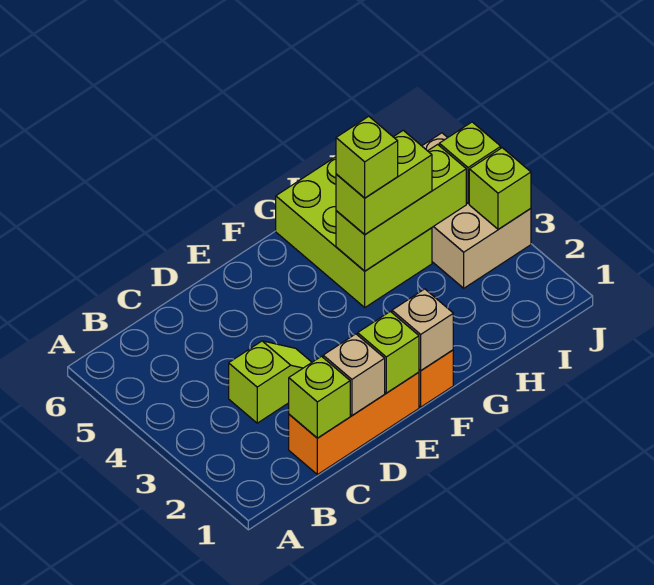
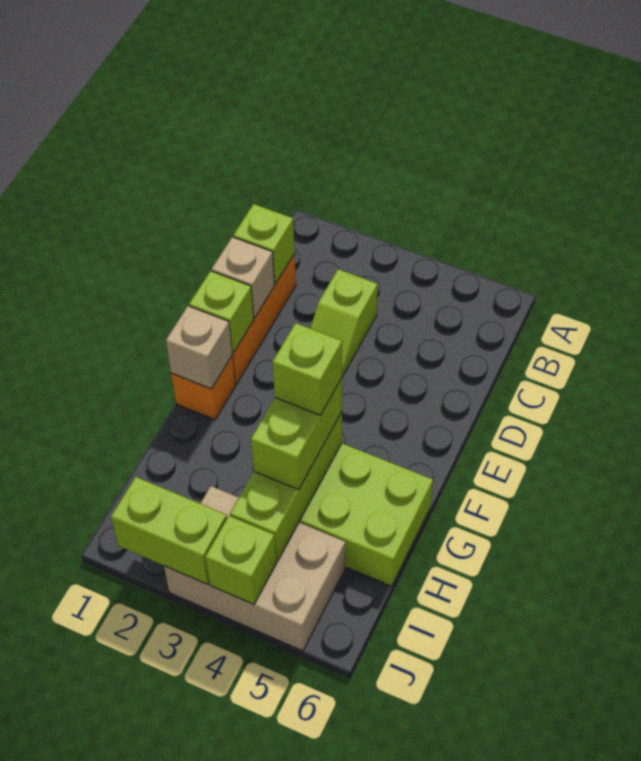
lime 1x1 brick [469,148,531,229] -> lime 1x2 brick [111,477,227,584]

